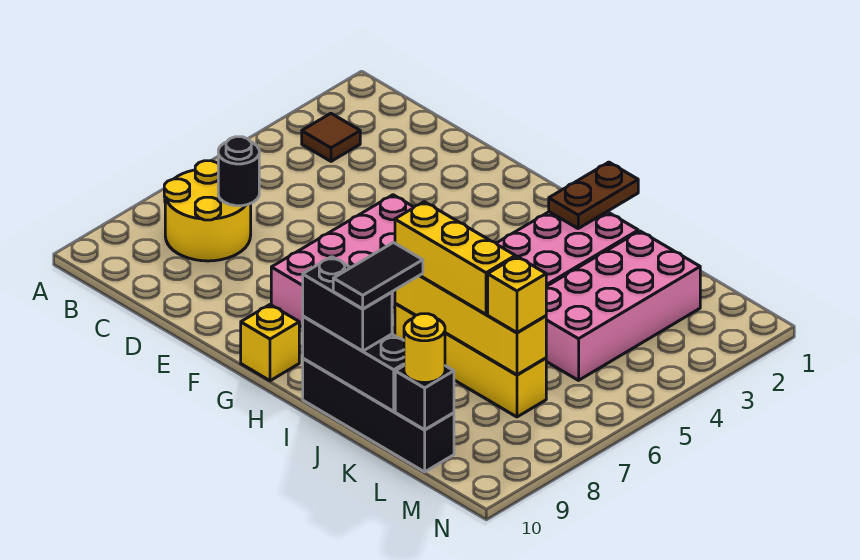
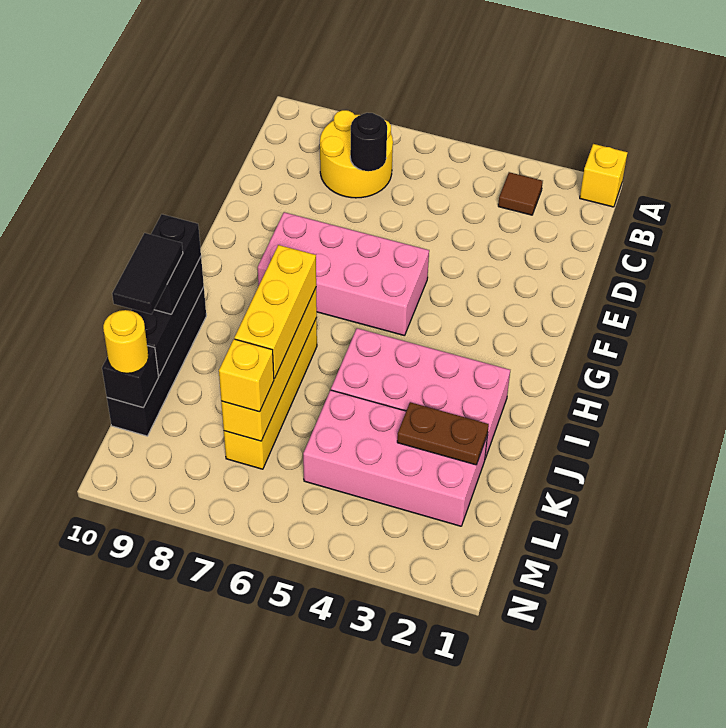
yellow 1x1 brick [241,305,299,381] -> yellow 1x1 brick moved to [580,144,628,207]
brown 1x2 plate [549,162,638,228] -> brown 1x2 plate moved to [397,402,489,465]
black 1x2 tile [333,243,423,309] -> black 1x2 tile turned to [112,233,183,314]

